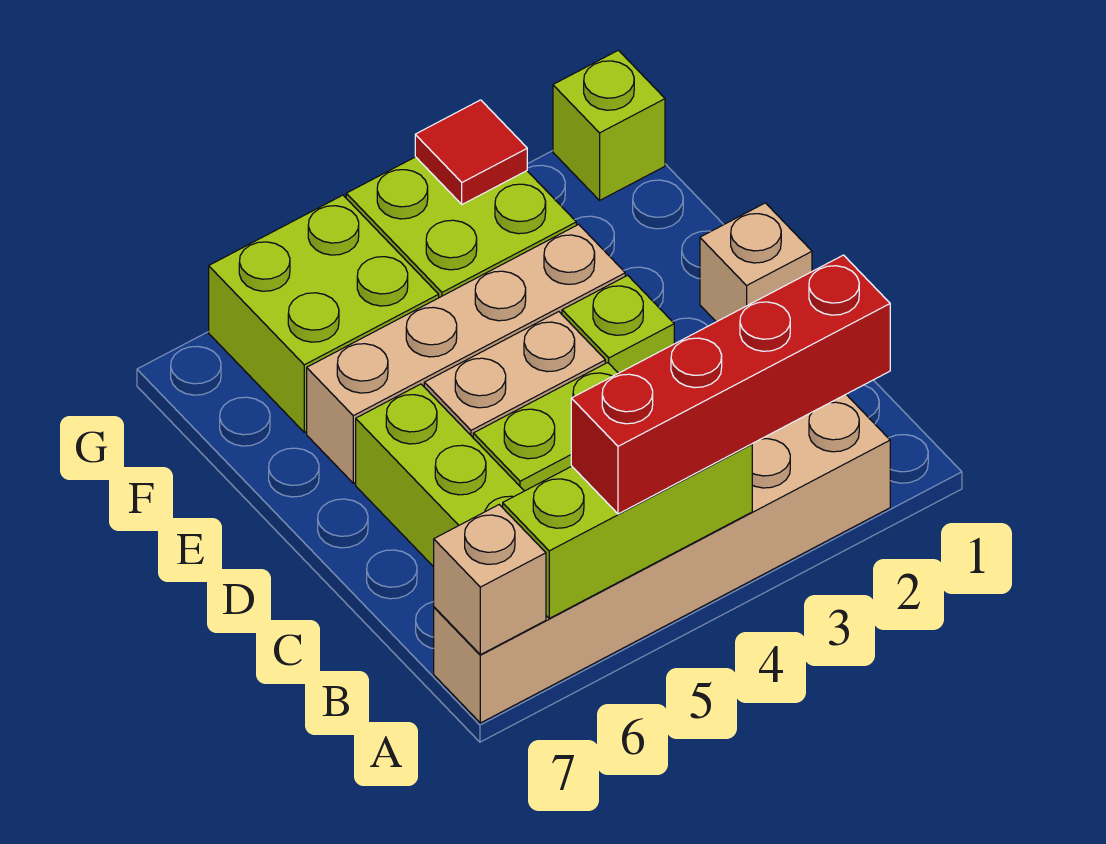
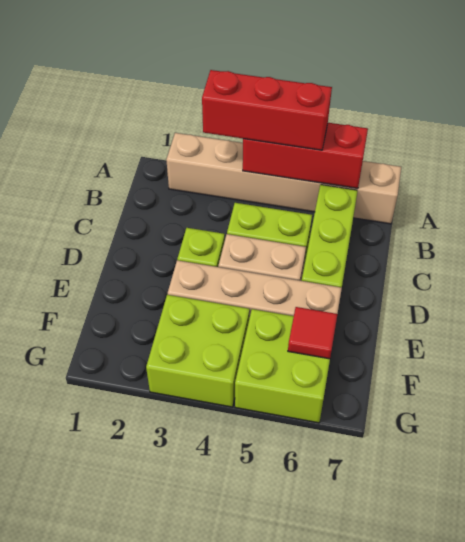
red 1x4 brick [571,255,890,514] -> red 1x3 brick [202,70,332,150]
lime 1x3 brick [503,444,752,618] -> red 1x3 brick [243,123,368,188]
tan 1x1 brick [434,505,546,655] -> none
tan 1x1 brick [700,203,812,322] -> none
lime 1x1 brick [553,50,665,200] -> none
red 1x1 tile [415,100,527,204] -> red 1x1 tile moved to [288,307,337,359]

